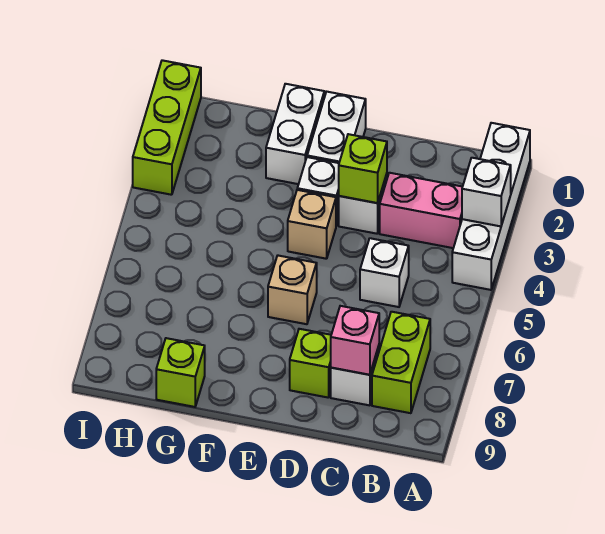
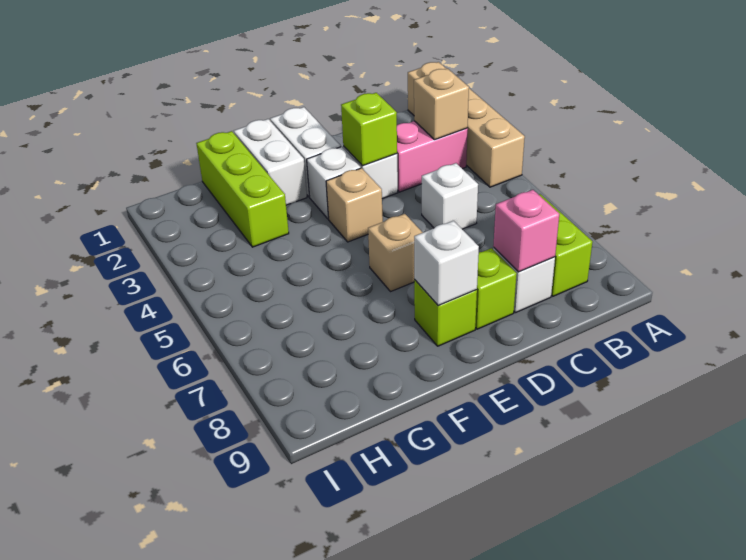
white 1x4 brick [452,123,530,290] -> tan 1x4 brick [408,62,525,187]
white 1x1 brick [462,158,511,226] -> white 1x1 brick moved to [414,221,479,306]
none -> tan 1x1 brick [414,69,469,140]
lime 1x1 brick [156,338,205,407] -> lime 1x1 brick moved to [414,280,477,346]
lime 1x3 brick [133,60,201,195] -> lime 1x3 brick moved to [196,131,289,247]

